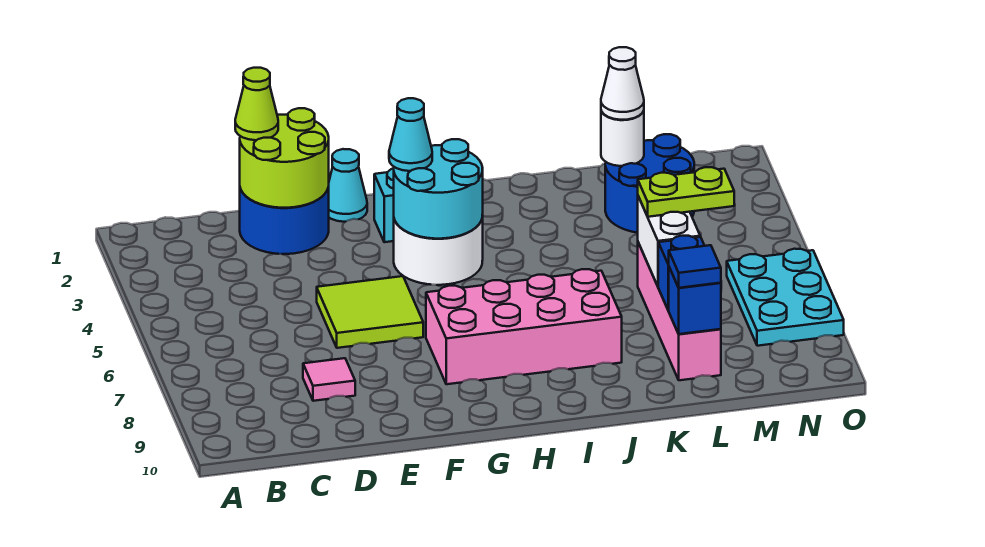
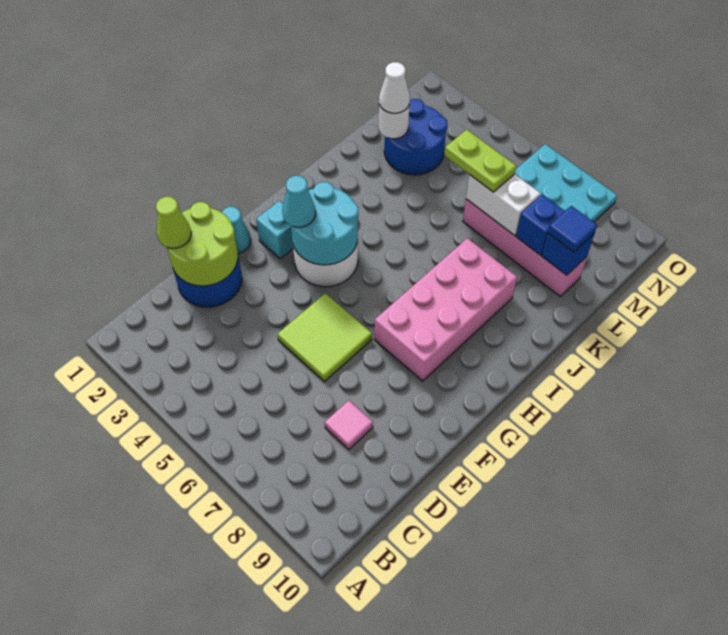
lime 1x2 plate [638,167,734,217] -> lime 1x2 plate turned to [444,129,516,192]

